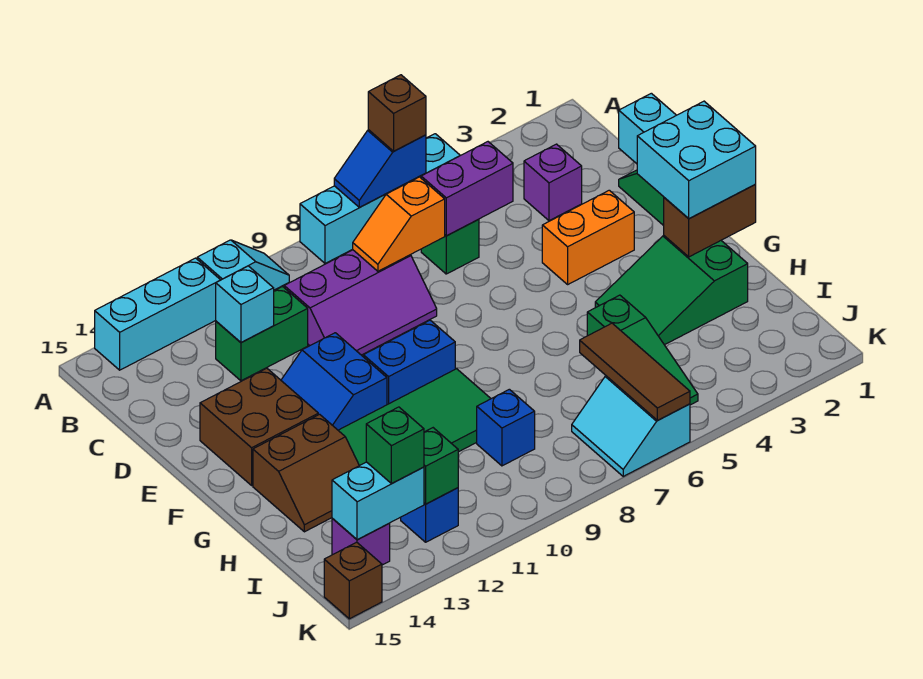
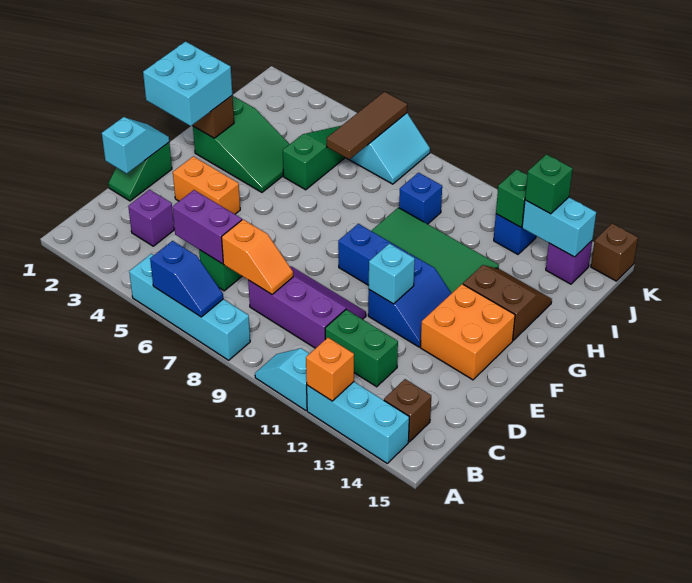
brown 1x1 brick [368,75,426,151] -> brown 1x1 brick moved to [384,379,431,442]
none -> orange 1x1 brick [306,338,354,401]
cyan 1x1 brick [216,266,274,343] -> cyan 1x1 brick moved to [369,243,415,304]
brown 2x2 brick [200,368,318,485] -> orange 2x2 brick [420,284,515,380]

